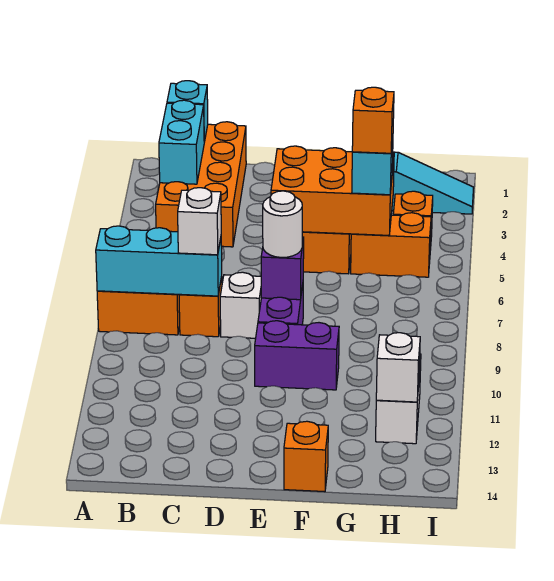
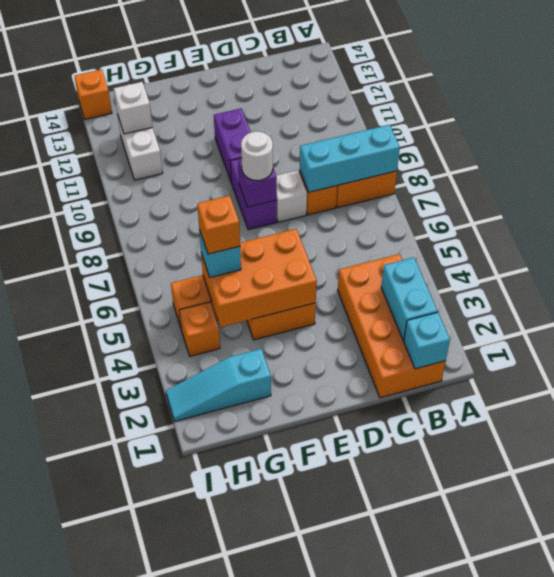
white 1x1 brick [178,188,221,255] -> none
purple 1x2 brick [255,321,339,390] -> purple 1x2 brick turned to [214,108,251,181]
orange 1x1 brick [284,421,328,492] -> orange 1x1 brick moved to [74,69,112,119]

